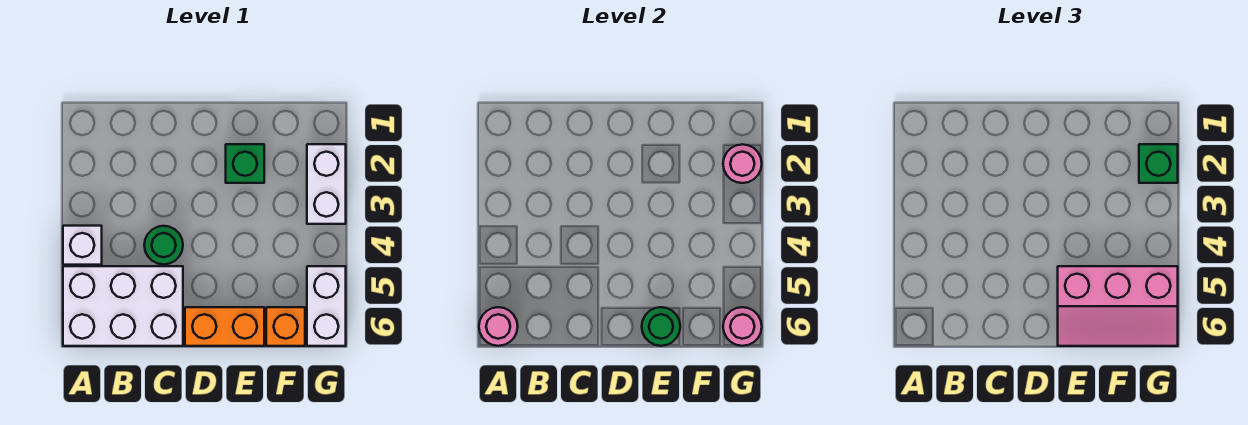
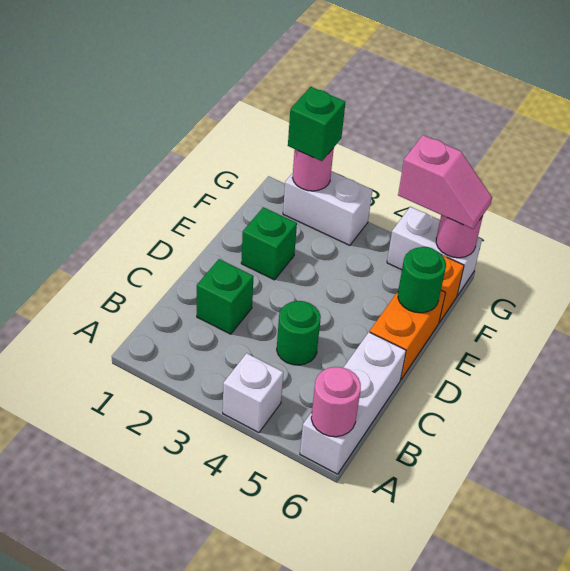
white 2x3 brick [63,266,183,346] -> white 1x3 brick [300,332,406,474]
none -> green 1x1 brick [197,259,254,334]
pink 2x3 slope [1058,266,1178,346] -> pink 1x2 slope [398,135,492,229]

